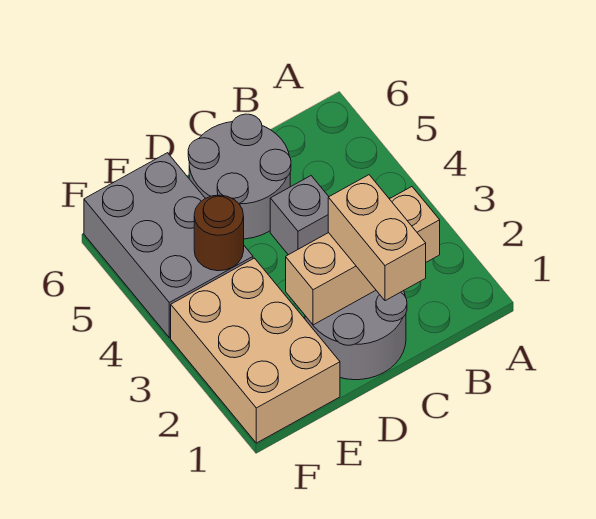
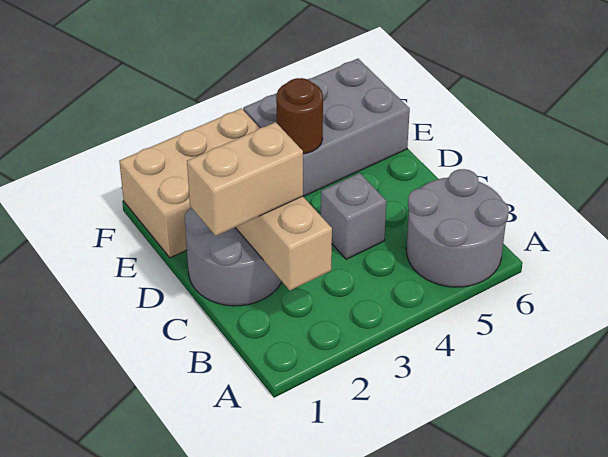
grey 2x2 round brick [188,114,291,239] -> grey 2x2 round brick moved to [406,169,509,287]

